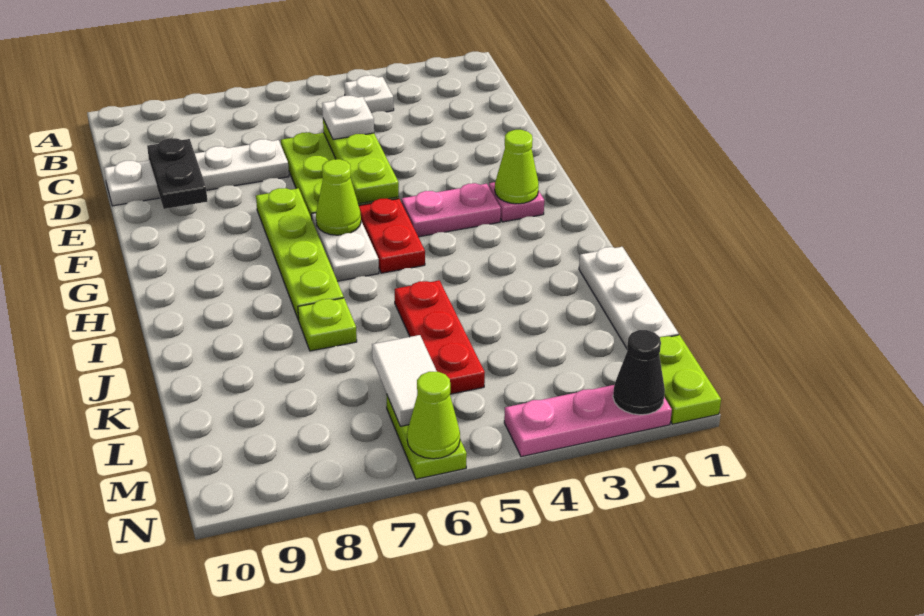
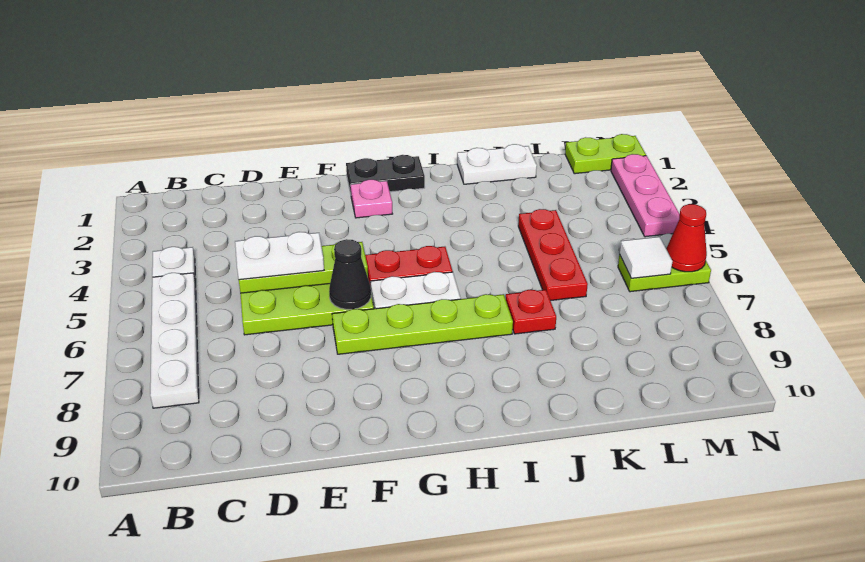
white 1x1 plate [322,96,374,140] -> white 1x2 plate [235,232,324,280]
white 1x4 plate [104,139,289,206] -> white 1x4 plate moved to [150,273,199,408]
black 1x2 plate [147,138,207,209] -> black 1x2 plate moved to [346,155,425,194]
lime 1x1 cone [495,130,539,204] -> none
pink 1x2 plate [402,183,501,237] -> none
lime 1x1 cone [316,159,361,235] -> none
white 1x3 plate [579,247,679,350] -> white 1x2 plate [457,144,537,184]
red 1x3 plate [395,280,485,394] -> red 1x3 plate turned to [518,209,588,301]
lime 1x1 plate [298,298,357,351] -> red 1x1 plate [506,290,556,334]
white 1x2 tile [372,335,437,426] -> white 1x1 tile [619,237,673,278]
black 1x1 cone [613,330,665,415] -> black 1x1 cone moved to [329,239,371,309]
lime 1x1 cone [407,372,460,459] -> red 1x1 cone [666,204,707,272]

